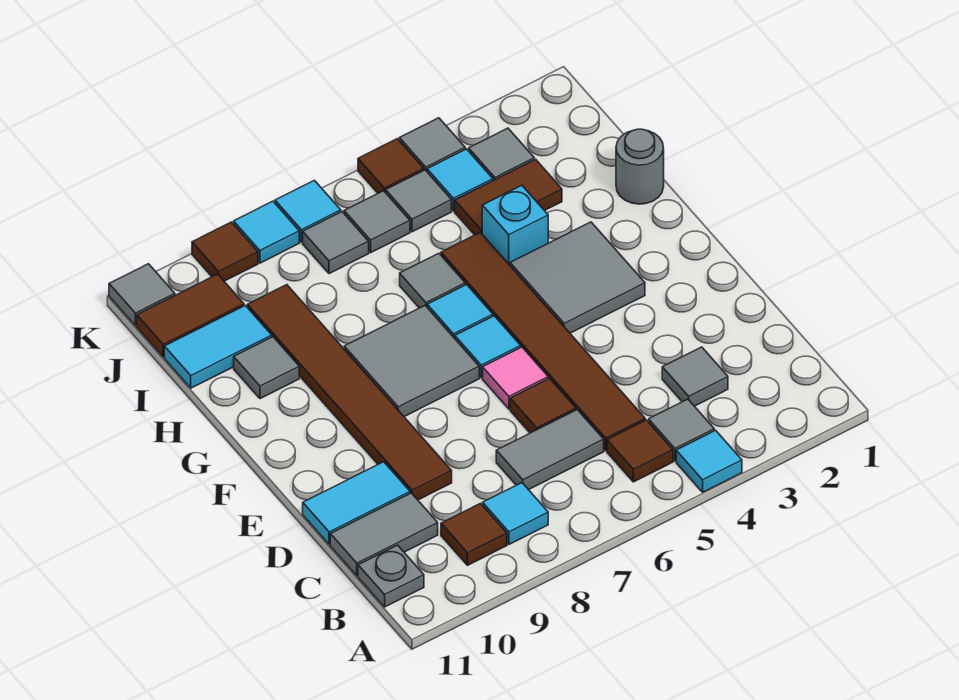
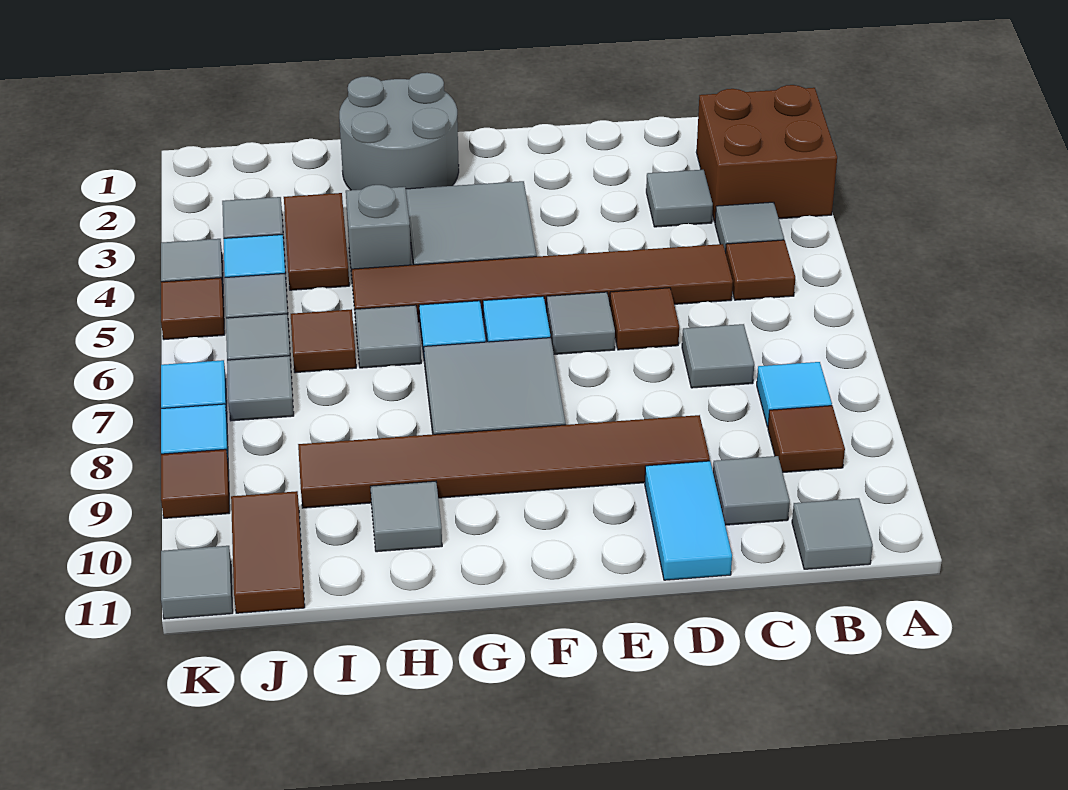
none -> brown 2x2 brick [696,85,837,222]
cyan 1x1 tile [676,430,742,492] -> none
grey 1x1 plate [358,545,424,607] -> grey 1x1 tile [792,498,873,569]
grey 1x2 tile [496,410,604,490] -> grey 1x1 tile [682,324,754,388]
grey 1x2 tile [330,493,438,576] -> grey 1x1 tile [713,456,790,525]
pink 1x1 tile [483,347,548,409] -> grey 1x1 tile [547,292,615,354]
grey 1x1 round brick [616,129,664,204] -> grey 2x2 round brick [339,73,459,190]
cyan 1x1 brick [482,185,548,265] -> grey 1x1 brick [346,185,411,275]
none -> brown 1x1 tile [291,309,356,373]
cyan 1x2 tile [164,305,272,388] -> none

